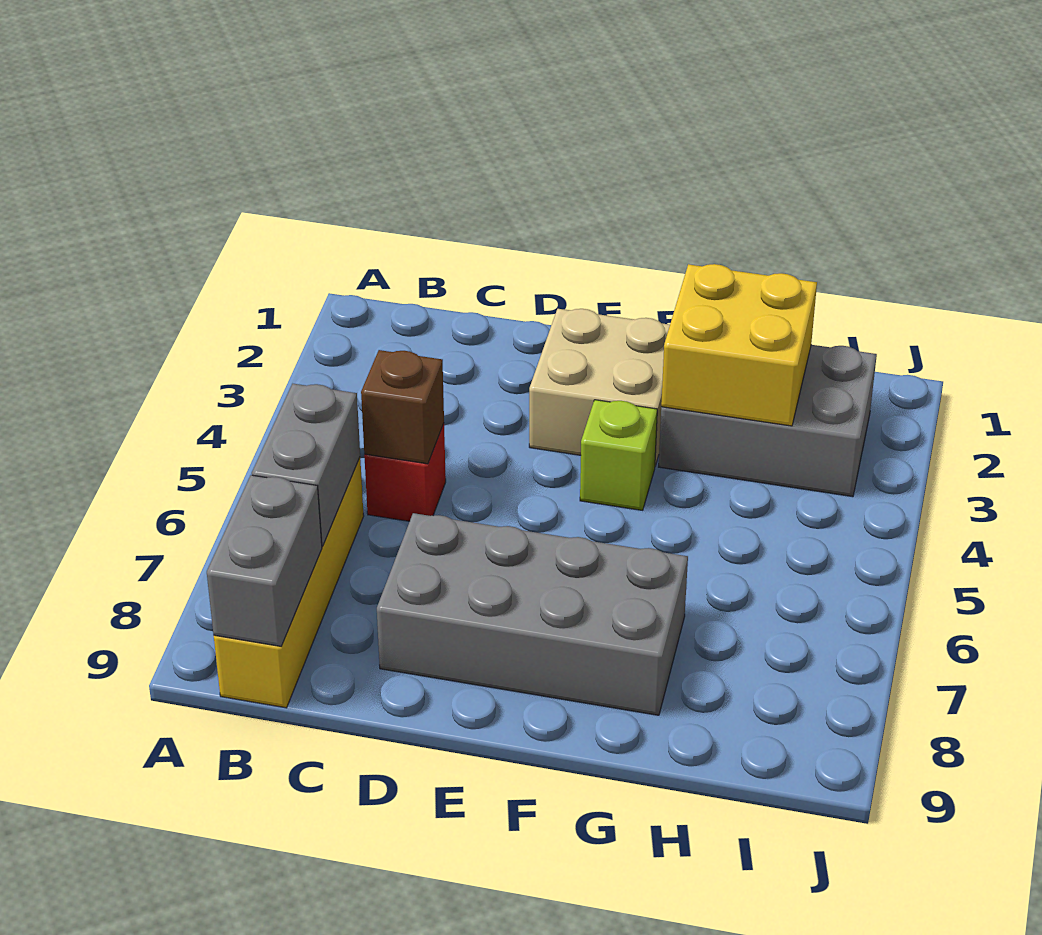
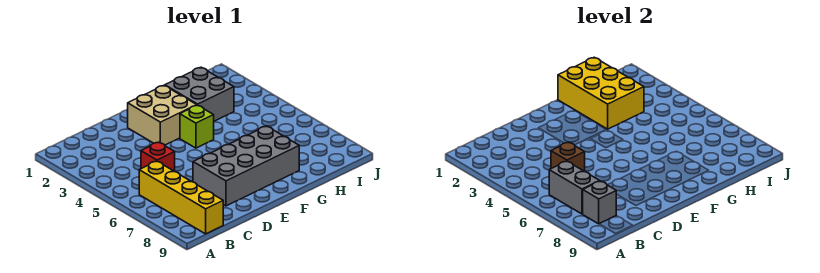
grey 1x2 brick [207,475,322,646] -> grey 1x1 brick [583,181,616,224]
grey 2x3 brick [659,345,877,497] -> grey 2x2 brick [165,67,234,121]
yellow 2x2 brick [661,264,817,426] -> yellow 2x3 brick [558,57,644,129]

